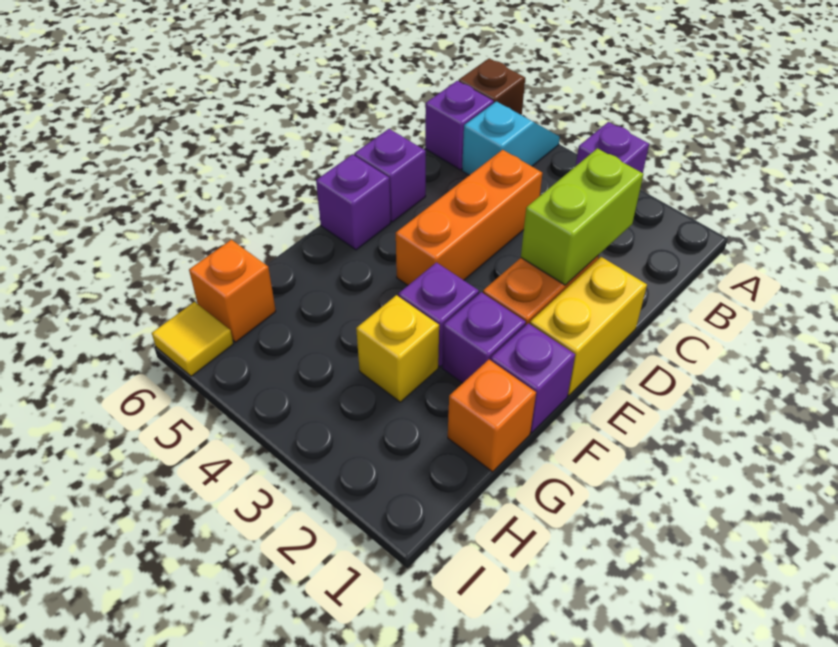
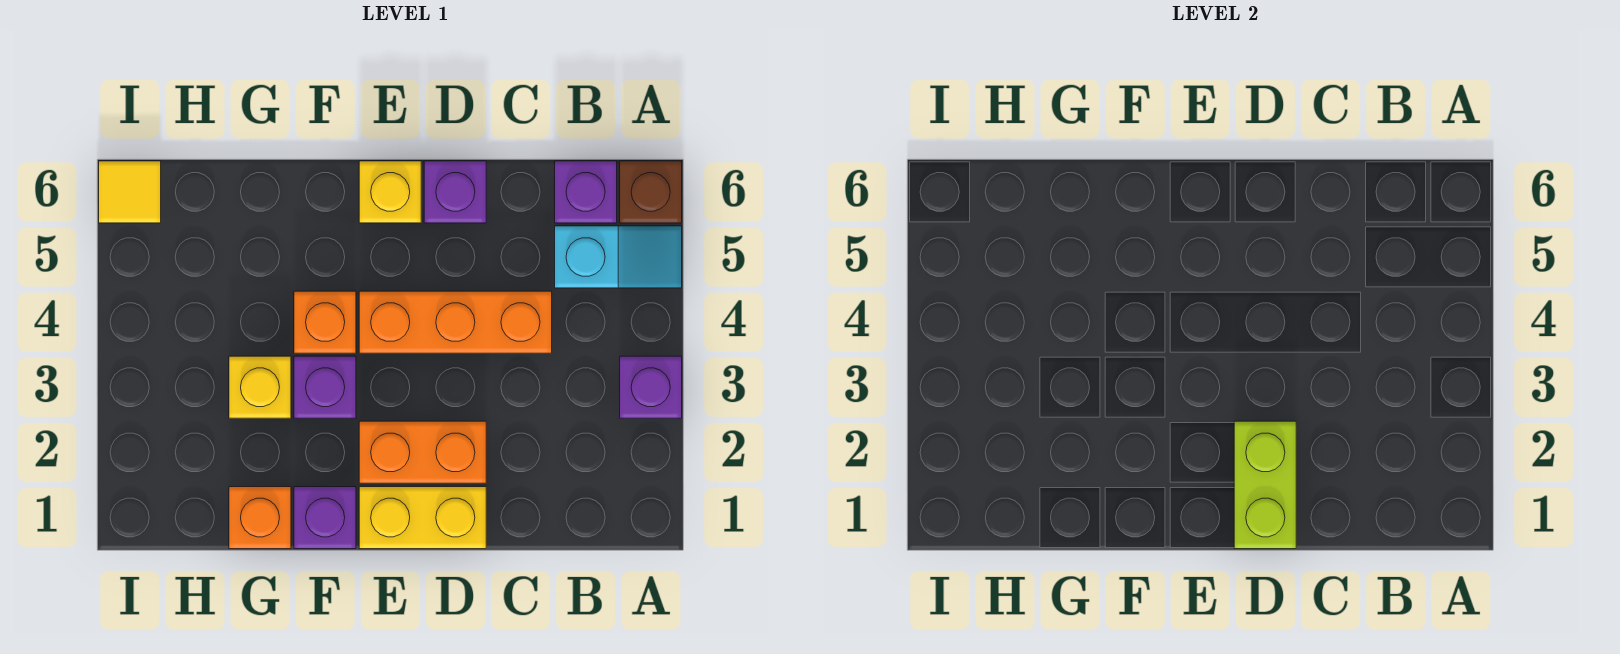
lime 1x2 brick [521,148,643,285] -> lime 1x2 brick turned to [1234,421,1296,549]
purple 1x1 brick [316,155,391,250] -> yellow 1x1 brick [359,161,421,223]
purple 1x1 brick [442,292,526,383] -> none
orange 1x1 brick [189,240,276,342] -> orange 1x1 brick moved to [294,291,356,353]

